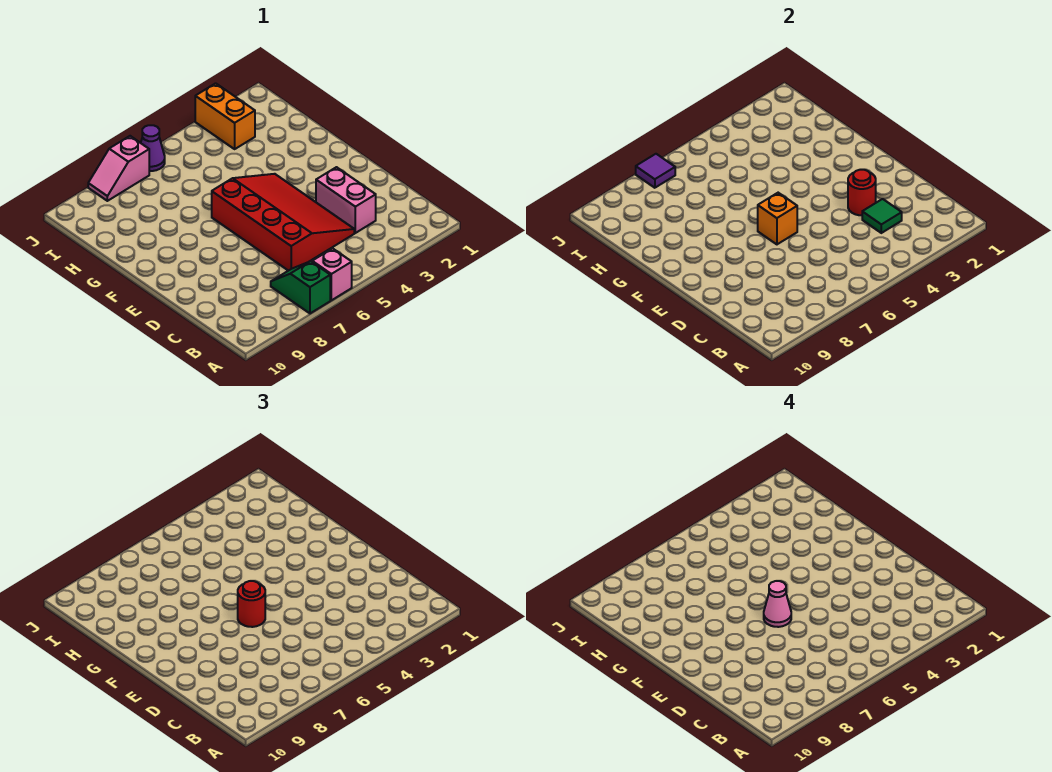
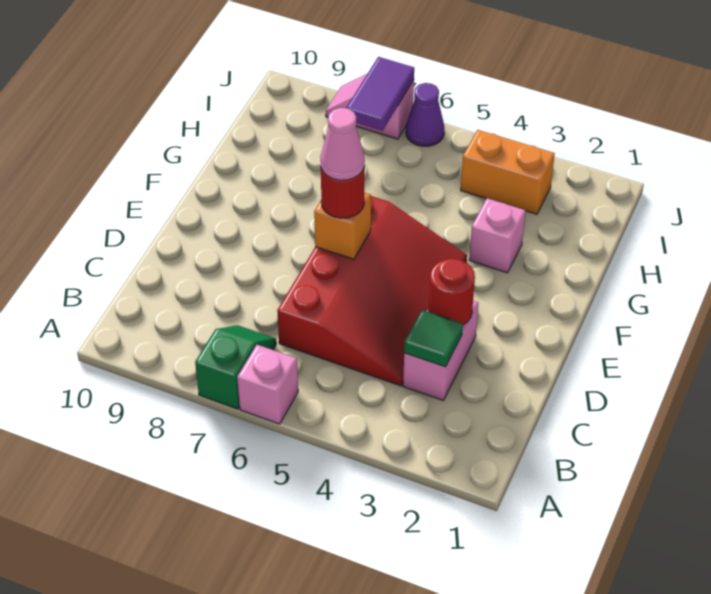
none -> pink 1x1 brick [469,198,525,273]
orange 1x2 brick [195,83,255,149] -> orange 1x2 brick turned to [461,130,555,214]
purple 1x1 tile [636,154,675,188] -> purple 1x2 tile [346,57,414,131]

